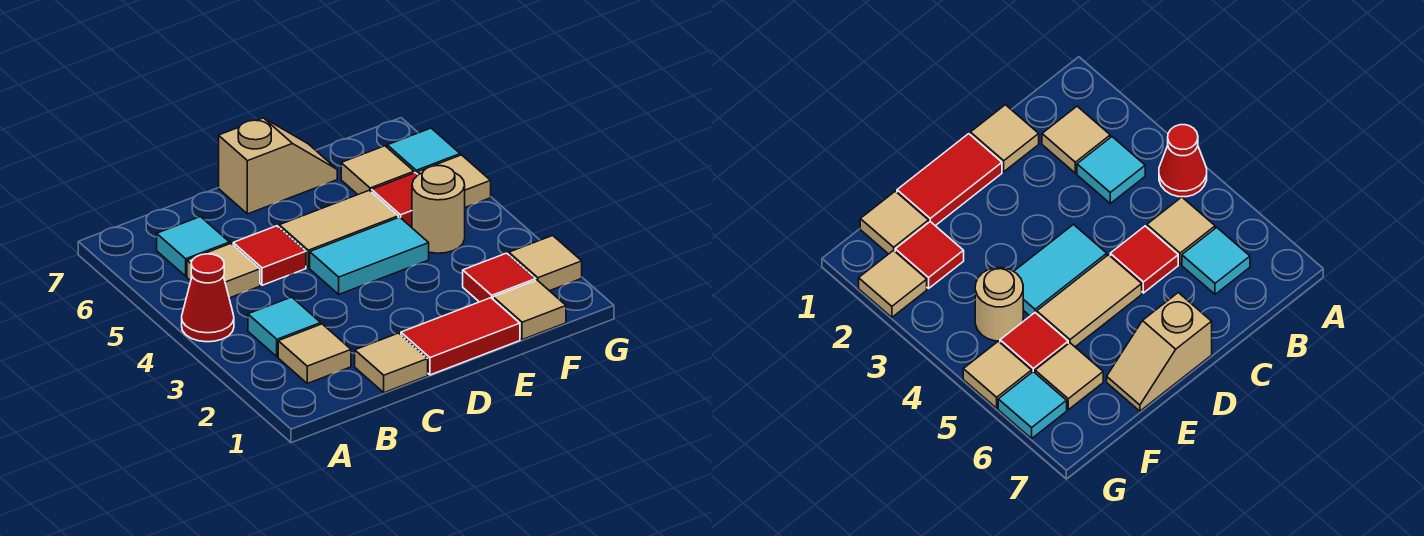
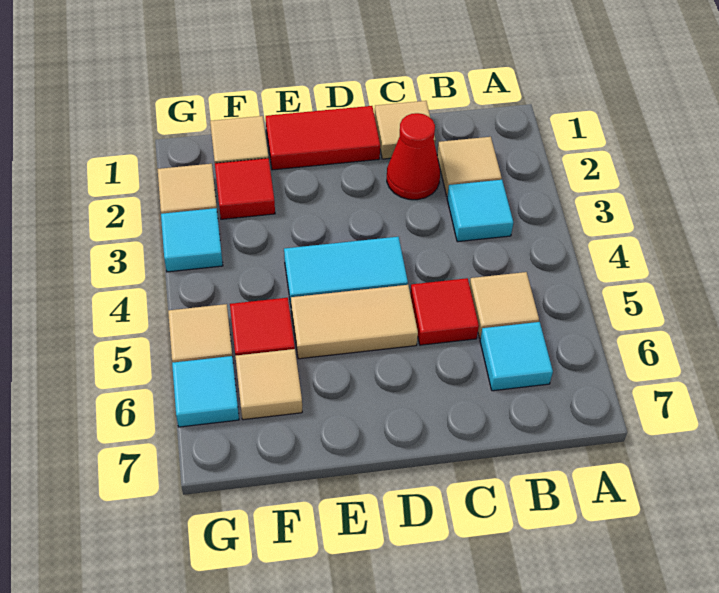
red 1x1 cone [182,254,234,342] -> red 1x1 cone moved to [387,113,440,200]
tan 1x2 slope [219,118,337,214] -> none
tan 1x1 round brick [412,166,465,253] -> none
none -> cyan 1x1 tile [161,208,223,272]

